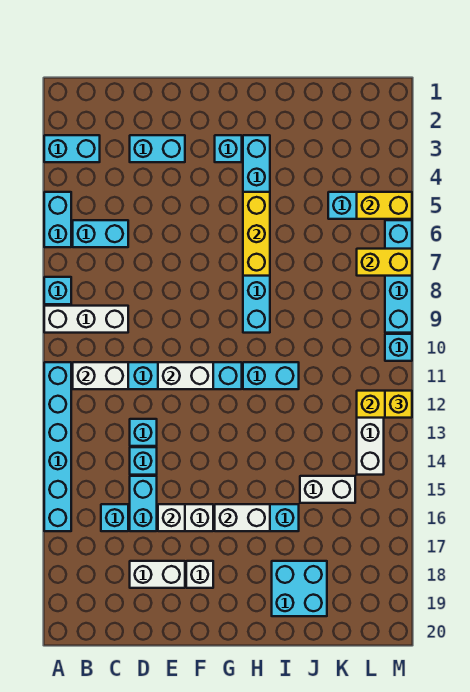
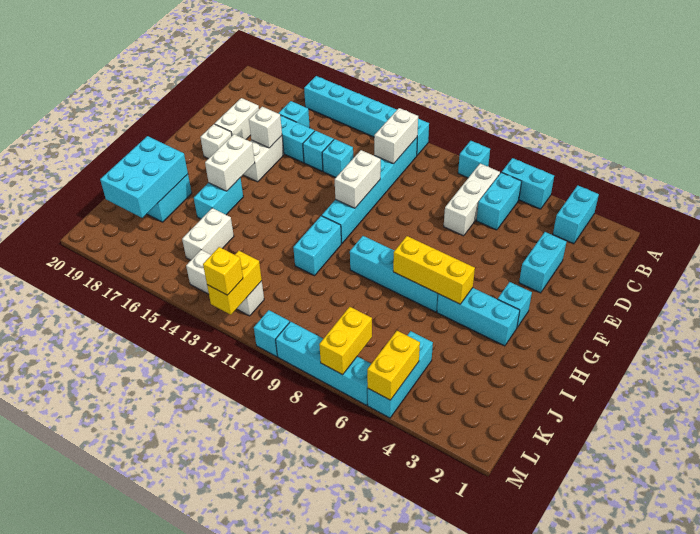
white 1x3 brick [44,306,128,333] -> white 1x3 brick moved to [444,164,500,236]
none -> cyan 2x3 brick [100,136,188,218]

